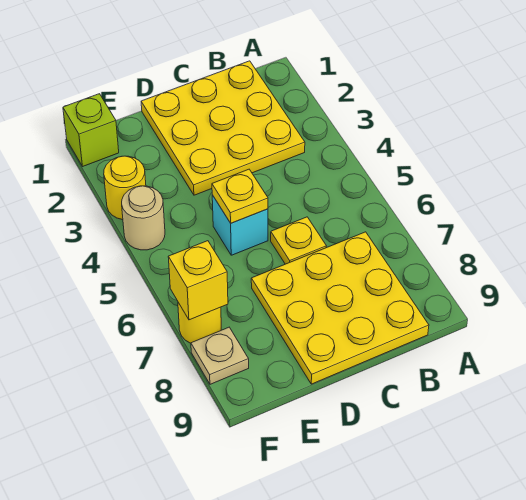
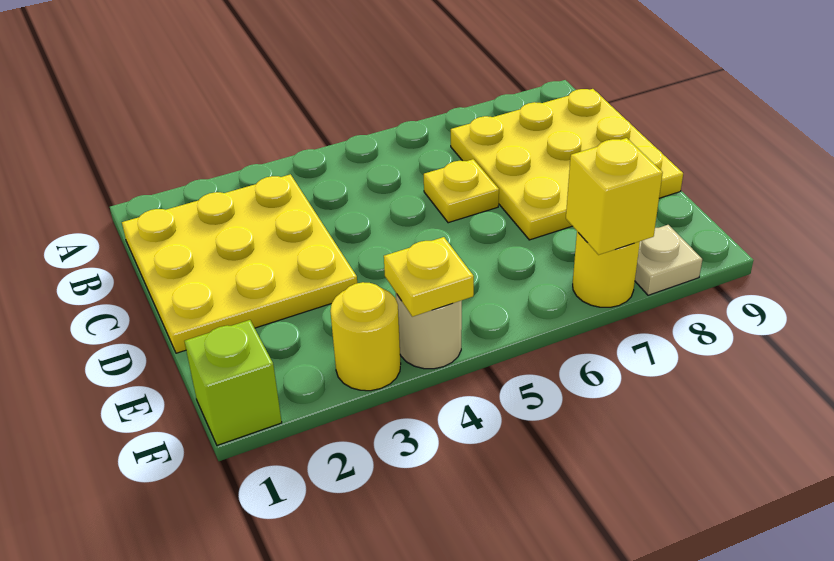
cyan 1x1 brick [212,195,268,255] -> none
yellow 1x1 plate [212,169,268,223] -> yellow 1x1 plate moved to [384,237,474,317]

